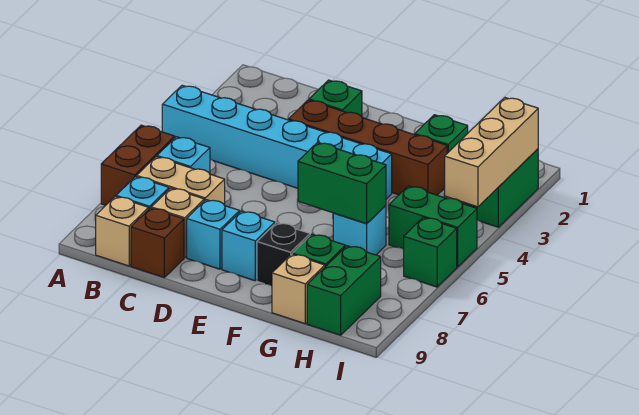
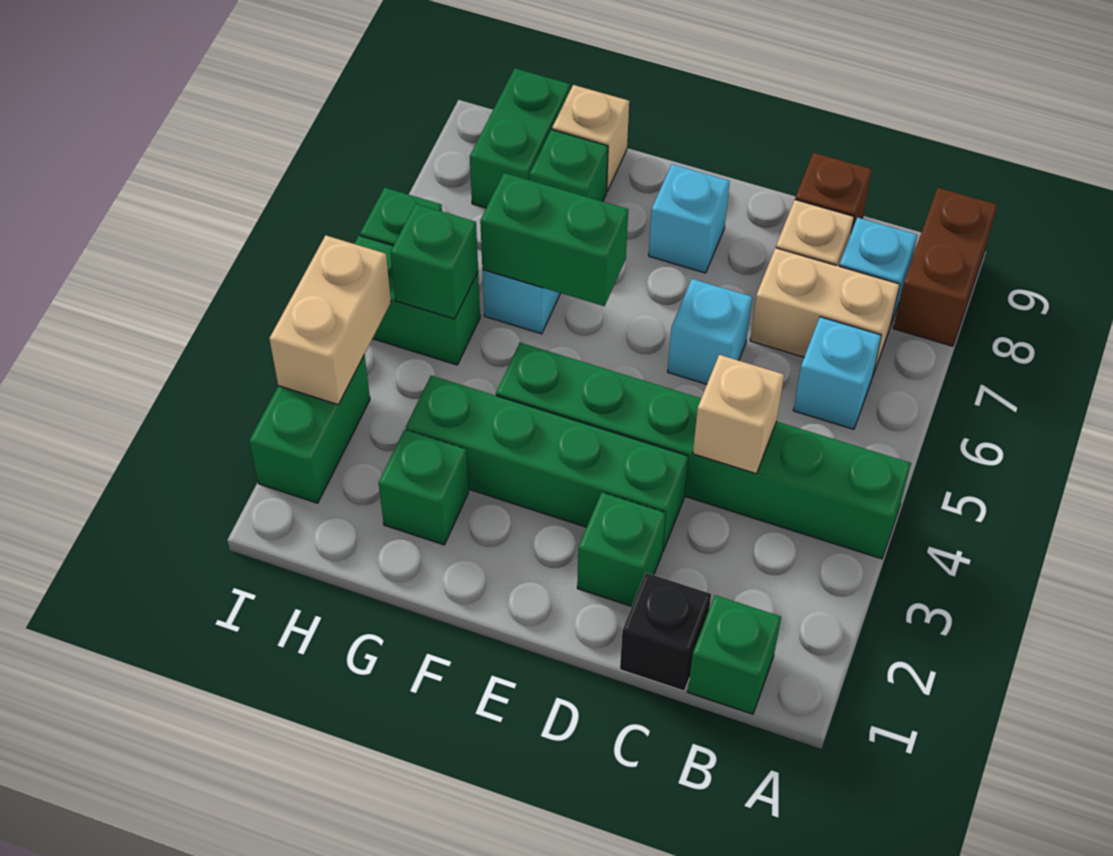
cyan 1x6 brick [162,85,392,199] -> green 1x6 brick [496,343,911,559]
brown 1x2 brick [101,125,175,205] -> brown 1x2 brick moved to [893,188,997,346]
none -> green 1x1 brick [688,595,781,714]
tan 1x1 brick [96,196,149,266] -> tan 1x1 brick moved to [693,355,784,474]
brown 1x4 brick [289,100,447,195] -> green 1x4 brick [406,376,688,552]
cyan 1x1 brick [187,200,240,269] -> cyan 1x1 brick moved to [668,279,752,384]
black 1x1 brick [257,223,310,286] -> black 1x1 brick moved to [620,573,711,691]
none -> green 1x1 brick [390,204,478,319]
tan 1x3 brick [445,98,538,207] -> tan 1x2 brick [269,235,391,405]

